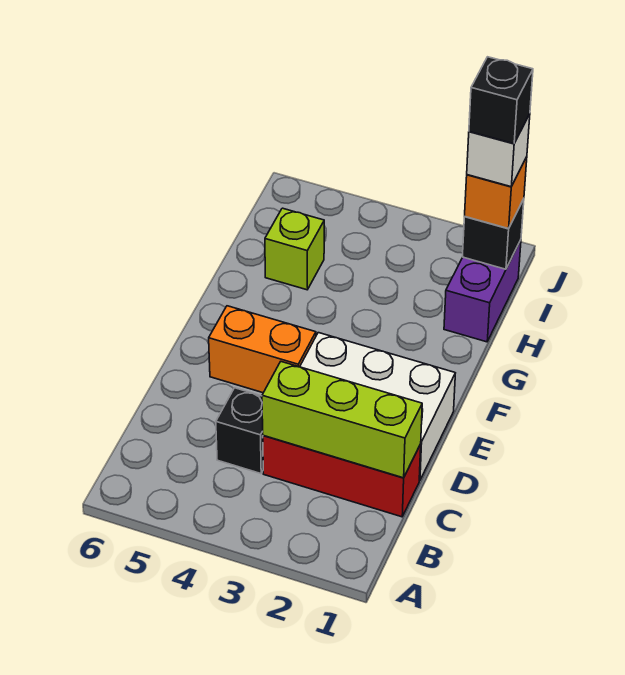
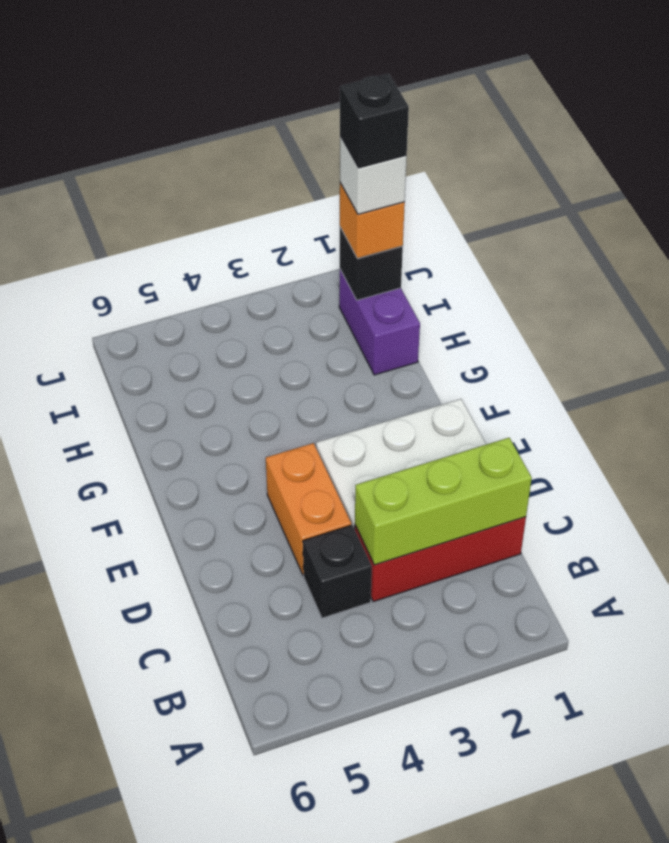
orange 1x2 brick [209,306,316,393] -> orange 1x2 brick turned to [266,443,351,575]
lime 1x1 brick [265,208,324,290] -> none

